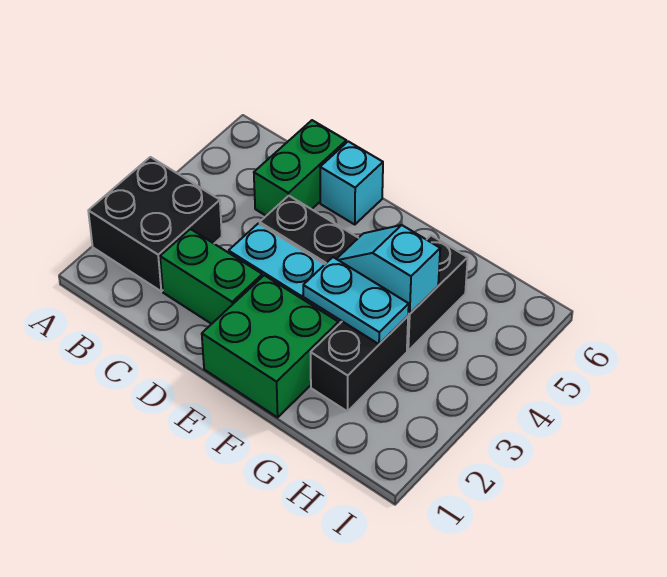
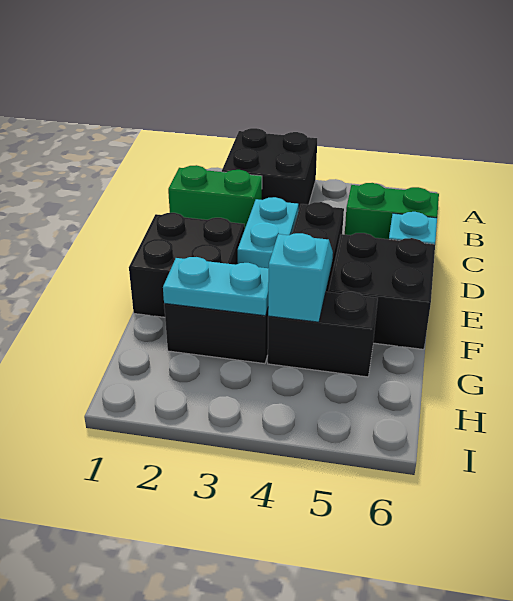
green 1x2 brick [160,229,262,324] -> green 1x2 brick turned to [168,165,262,227]
green 2x2 brick [202,275,339,417] -> black 2x2 brick [129,213,245,317]
none -> black 2x2 brick [328,233,435,349]
cyan 1x2 plate [303,257,409,344] -> cyan 1x2 plate turned to [163,257,269,316]

